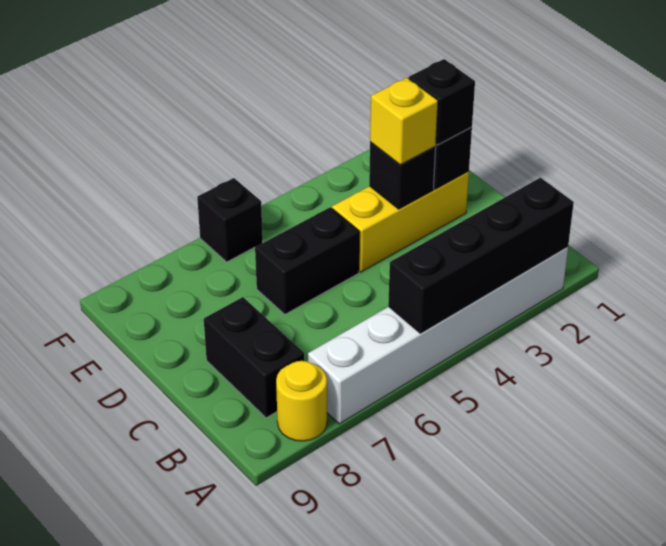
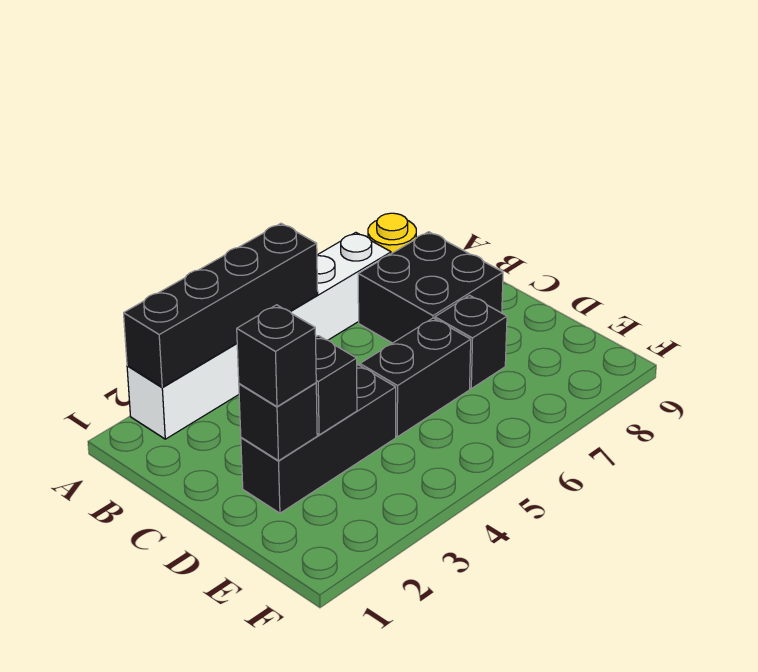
black 1x2 brick [204,297,304,418] -> black 2x2 brick [358,232,503,343]
yellow 1x3 brick [332,171,469,272] -> black 1x3 brick [241,365,396,513]
yellow 1x1 brick [370,78,438,165] -> none
black 1x1 brick [197,178,263,262] -> black 1x1 brick moved to [435,295,507,389]

